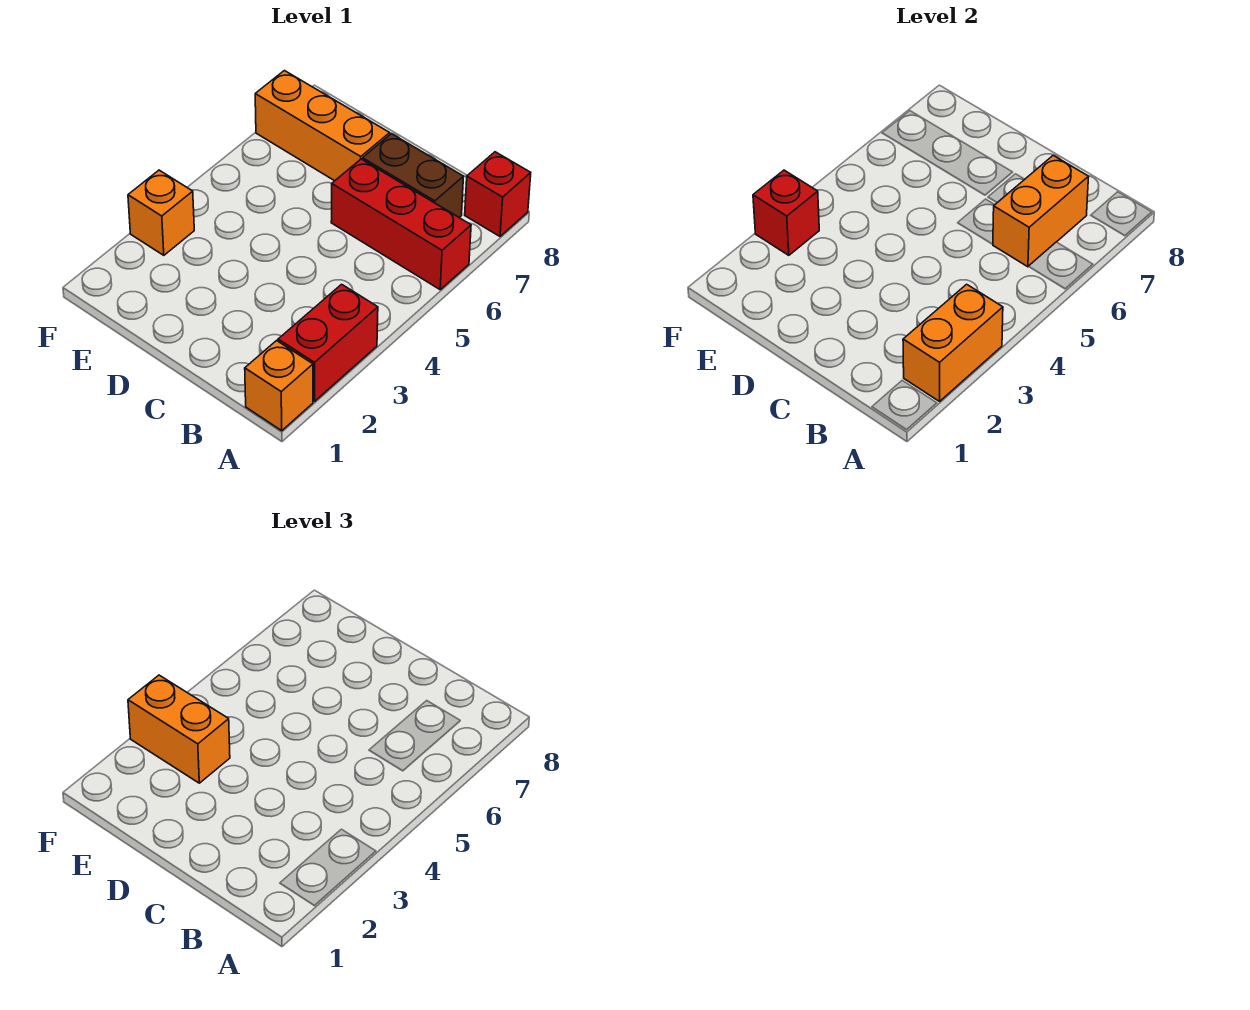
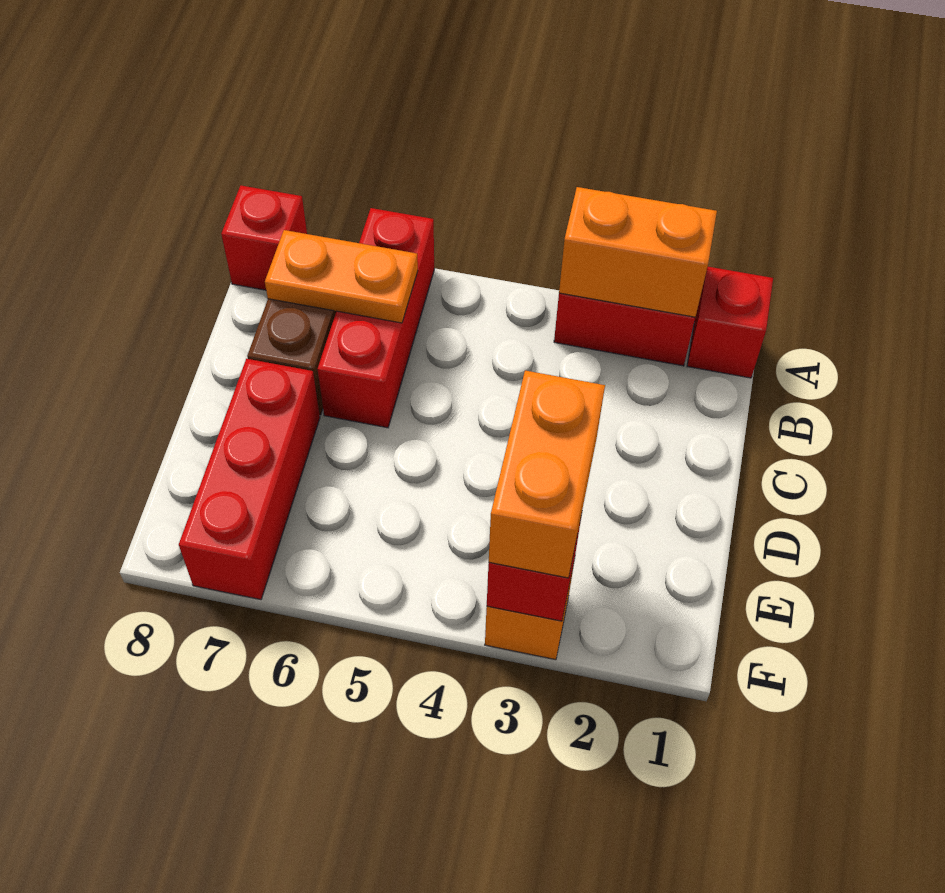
orange 1x1 brick [245,341,313,431] -> red 1x1 brick [687,267,773,378]
orange 1x2 brick [993,156,1088,267] -> orange 1x2 plate [265,230,418,323]
orange 1x3 brick [255,71,390,181] -> red 1x3 brick [179,359,320,600]

